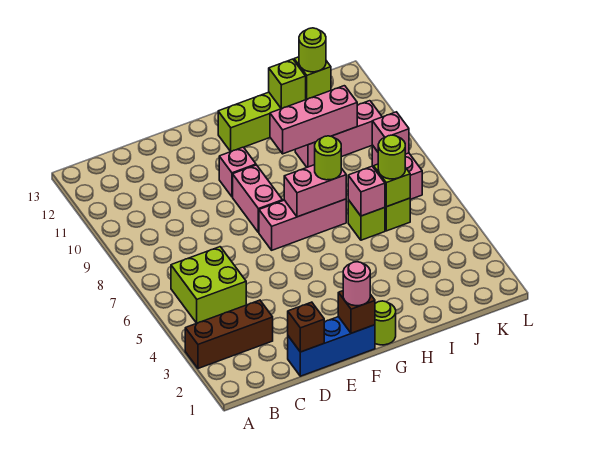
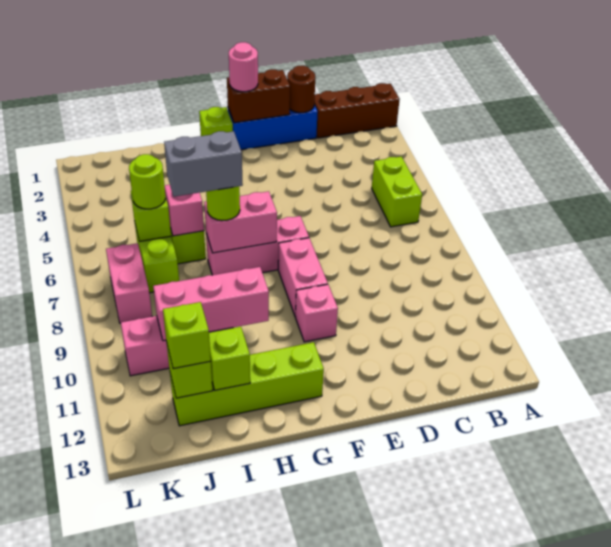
brown 1x3 brick [185,300,273,368] -> brown 1x3 brick moved to [314,83,400,138]
lime 2x2 brick [171,247,246,323] -> lime 1x2 brick [372,157,422,227]
brown 1x1 brick [288,302,324,352] -> brown 1x1 round brick [287,66,315,113]
brown 1x1 brick [338,291,375,333] -> brown 1x2 brick [227,69,290,123]
lime 1x1 round brick [375,301,396,345] -> lime 1x1 brick [199,107,233,136]
none -> grey 1x2 brick [164,131,243,197]
lime 1x1 round brick [299,28,326,72] -> lime 1x1 brick [163,302,211,369]
pink 1x1 brick [372,112,409,154] -> none

